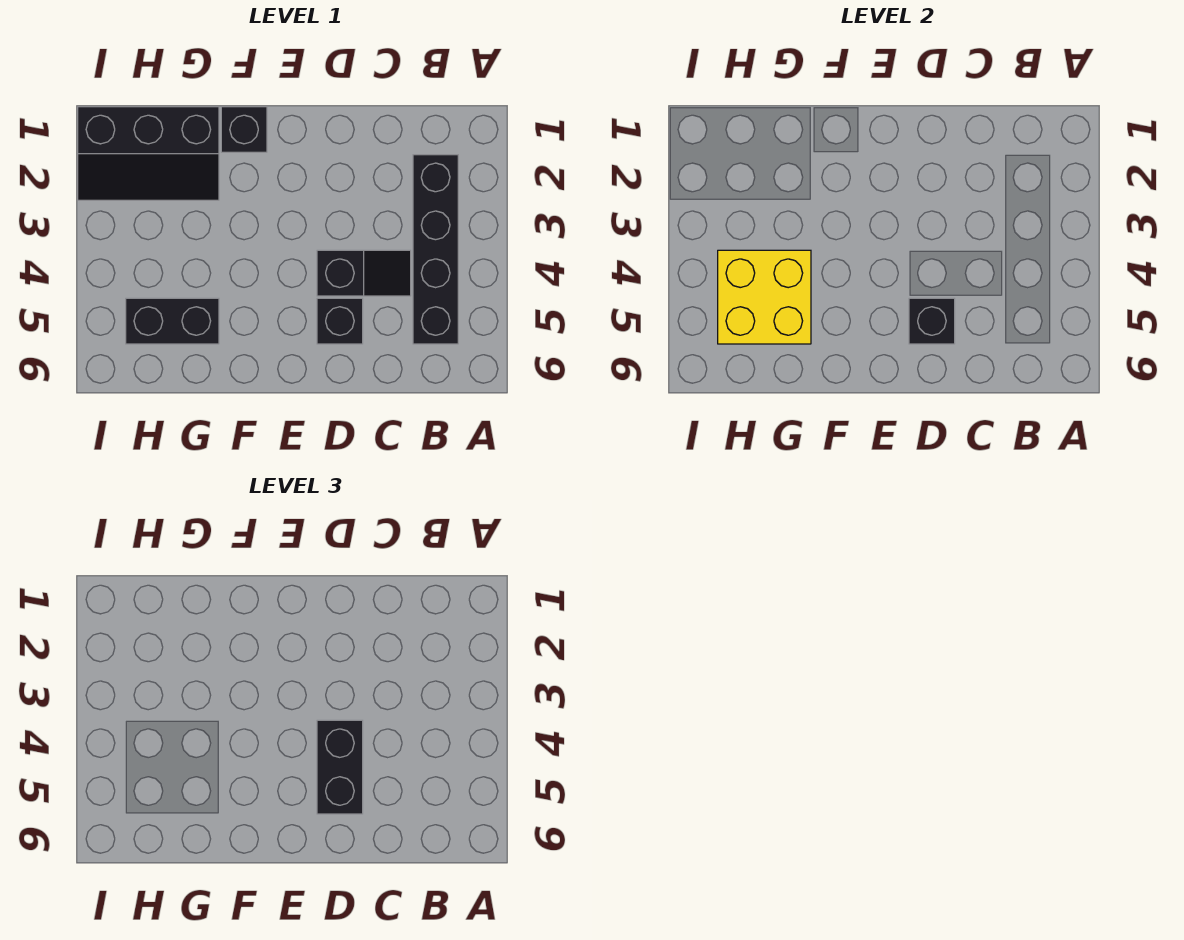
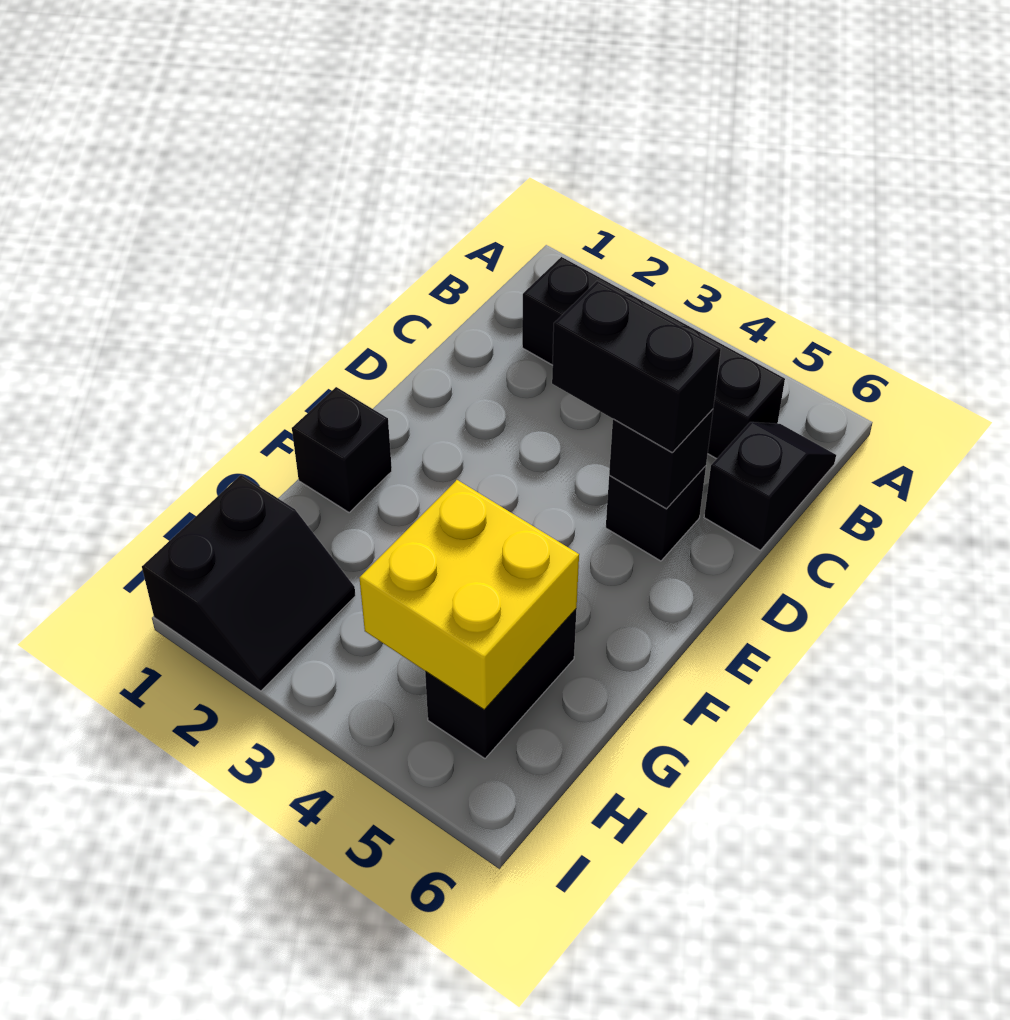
black 1x2 slope [317,250,411,296] -> black 1x2 slope moved to [704,422,836,550]
black 2x3 slope [78,107,219,200] -> black 2x2 slope [142,475,356,691]

